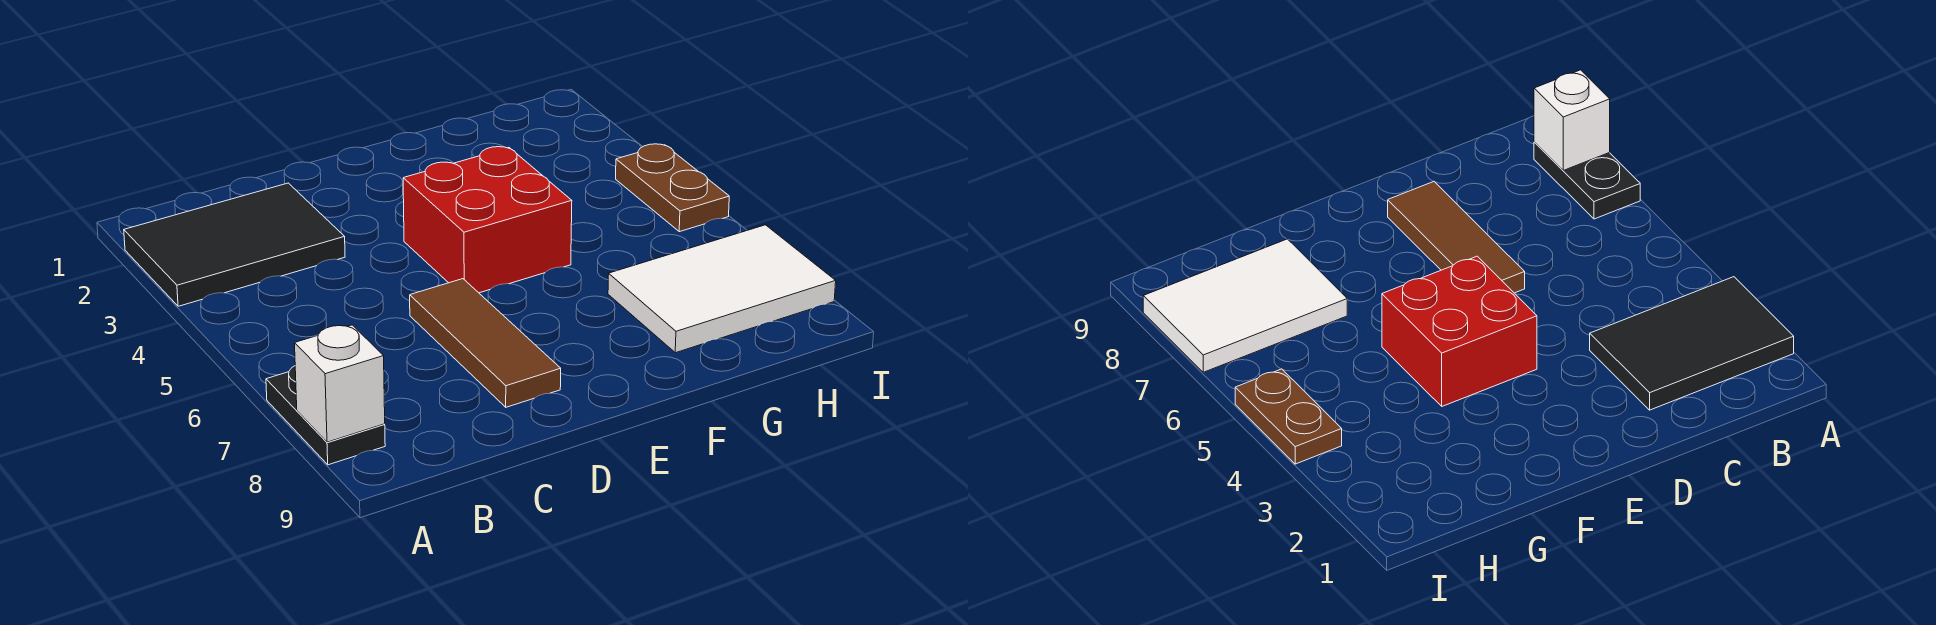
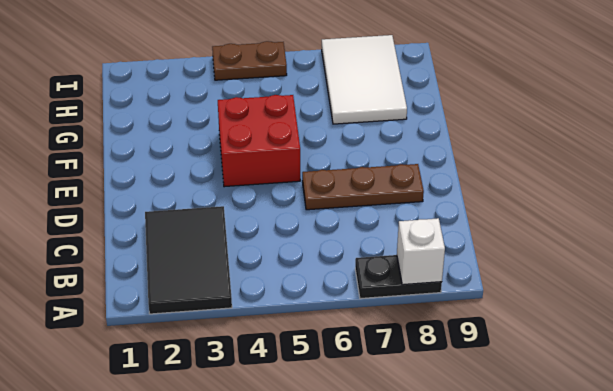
brown 1x3 tile [410,279,561,407] -> brown 1x3 plate [302,164,424,210]

